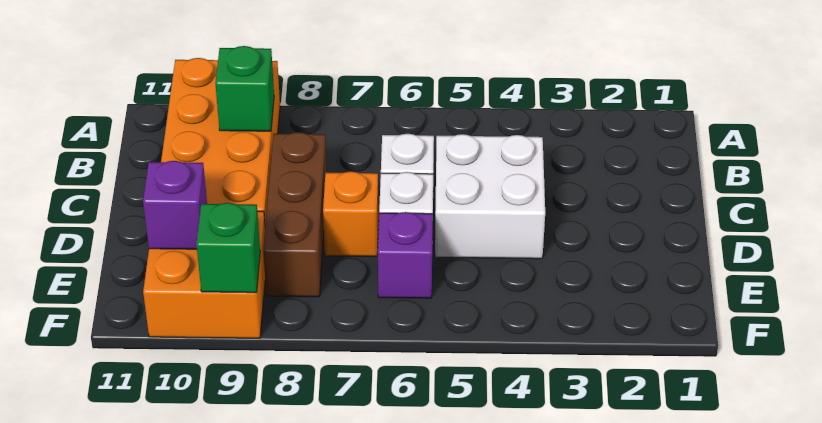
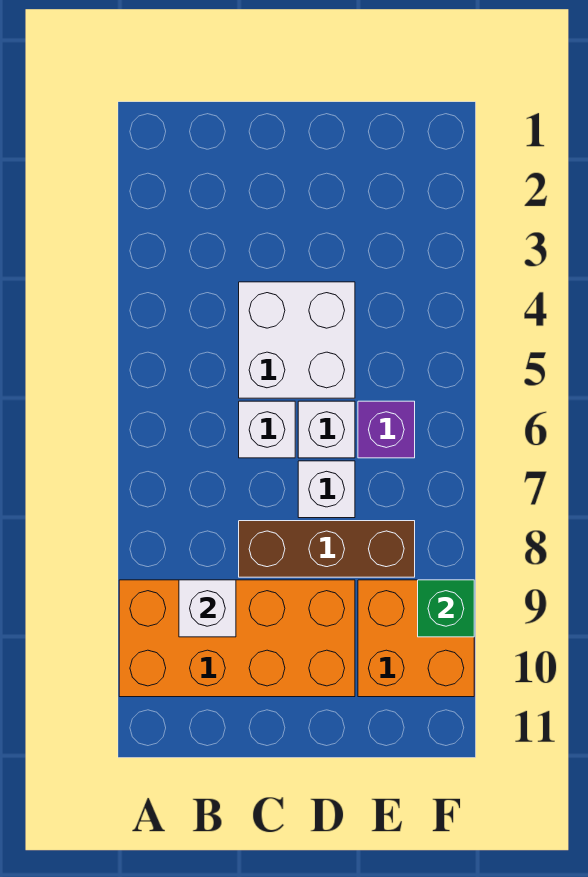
green 1x1 brick [215,46,274,131] -> white 1x1 brick [179,580,236,637]
orange 1x1 brick [323,171,379,257] -> white 1x1 brick [298,461,355,518]
purple 1x1 brick [143,161,207,249] -> none

